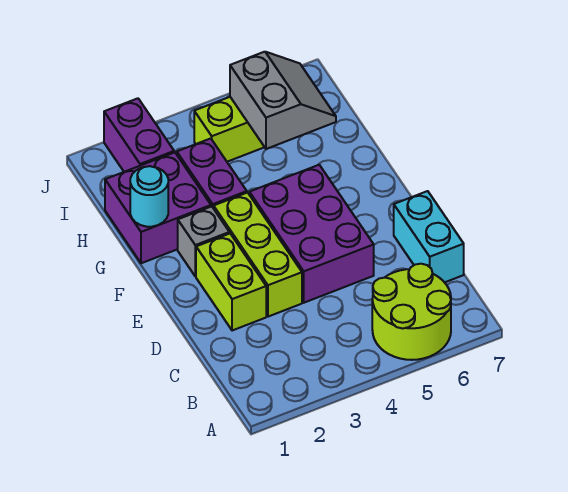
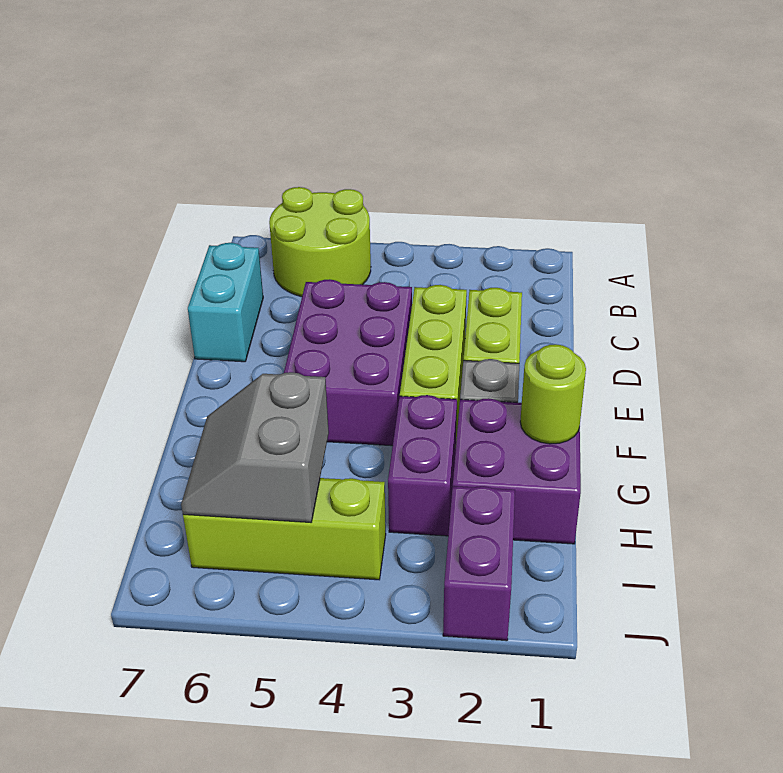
cyan 1x1 round brick [130,166,168,227] -> lime 1x1 round brick [520,344,586,444]

